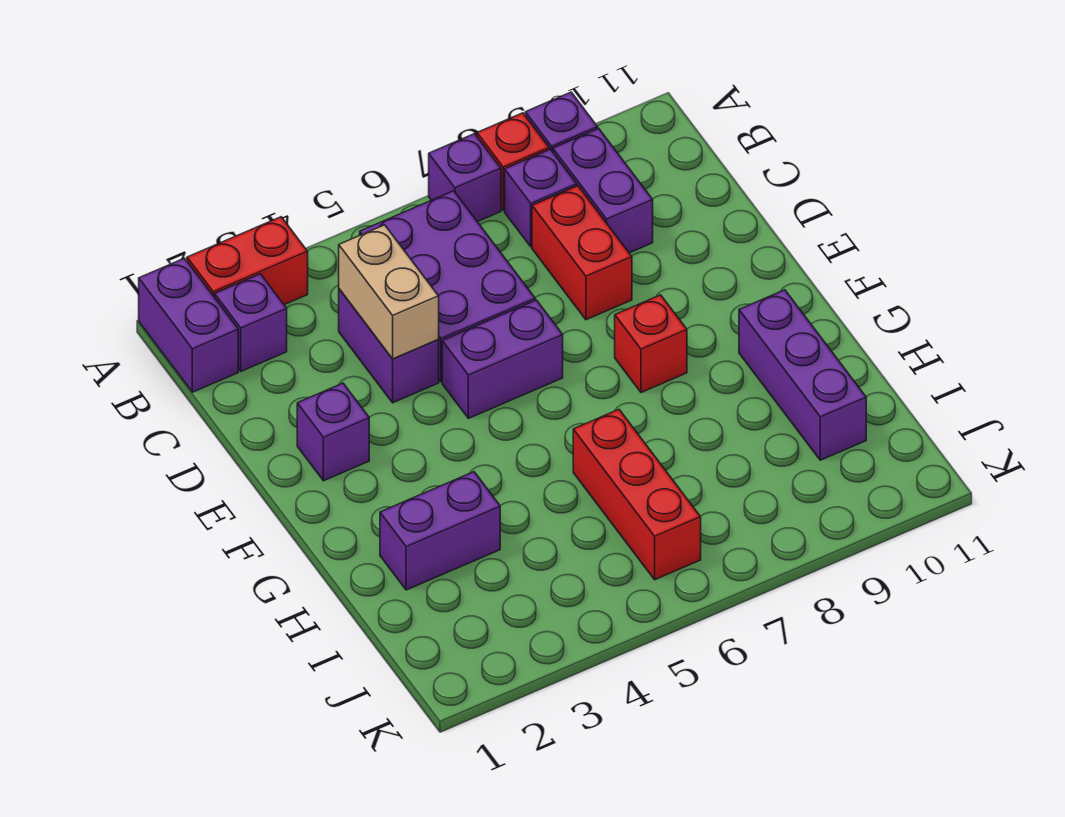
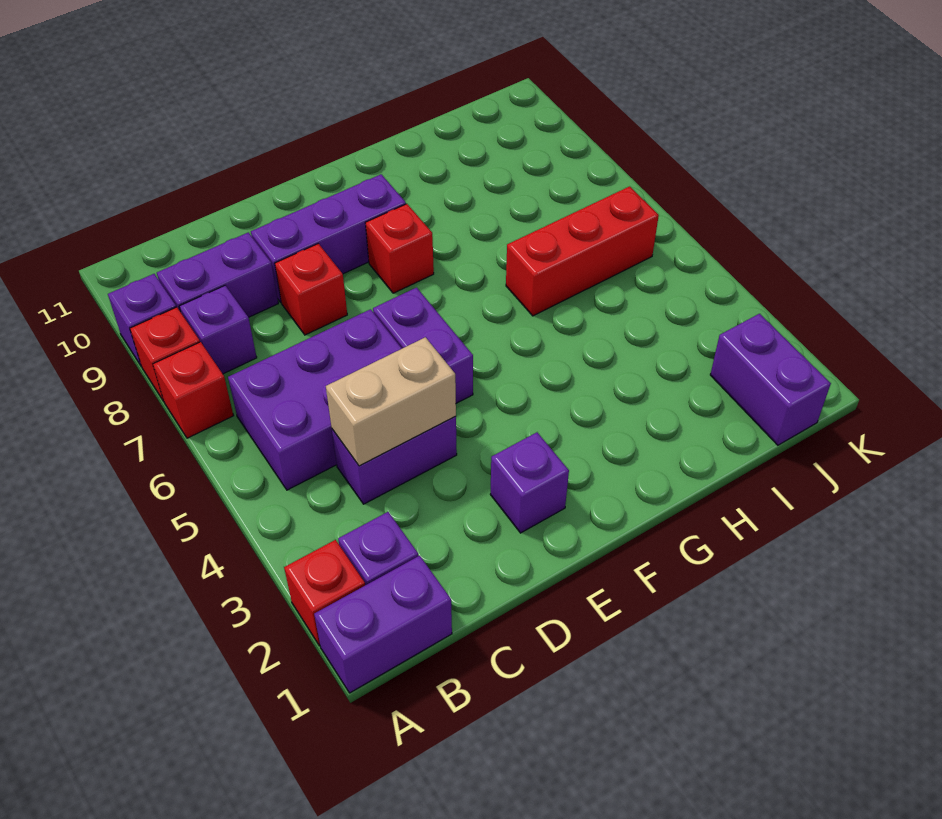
red 1x2 brick [187,217,308,305] -> red 1x1 brick [284,540,365,646]
purple 1x1 brick [429,134,501,222] -> red 1x1 brick [153,342,234,438]
red 1x2 brick [532,186,632,320] -> red 1x1 brick [275,244,347,335]
purple 1x3 brick [739,290,866,460] -> purple 1x3 brick moved to [251,174,406,302]
purple 1x2 brick [380,472,500,590] -> purple 1x2 brick moved to [710,314,831,445]

